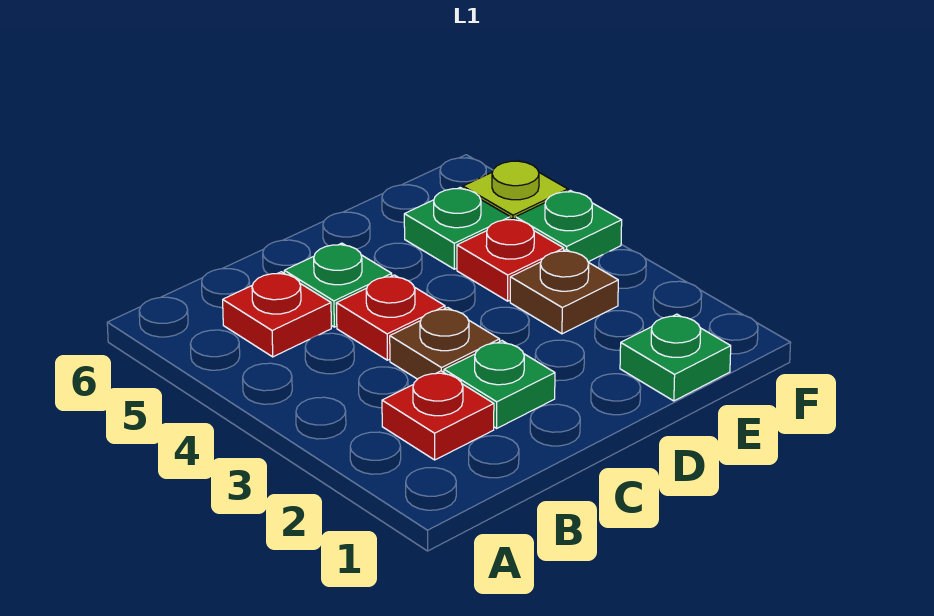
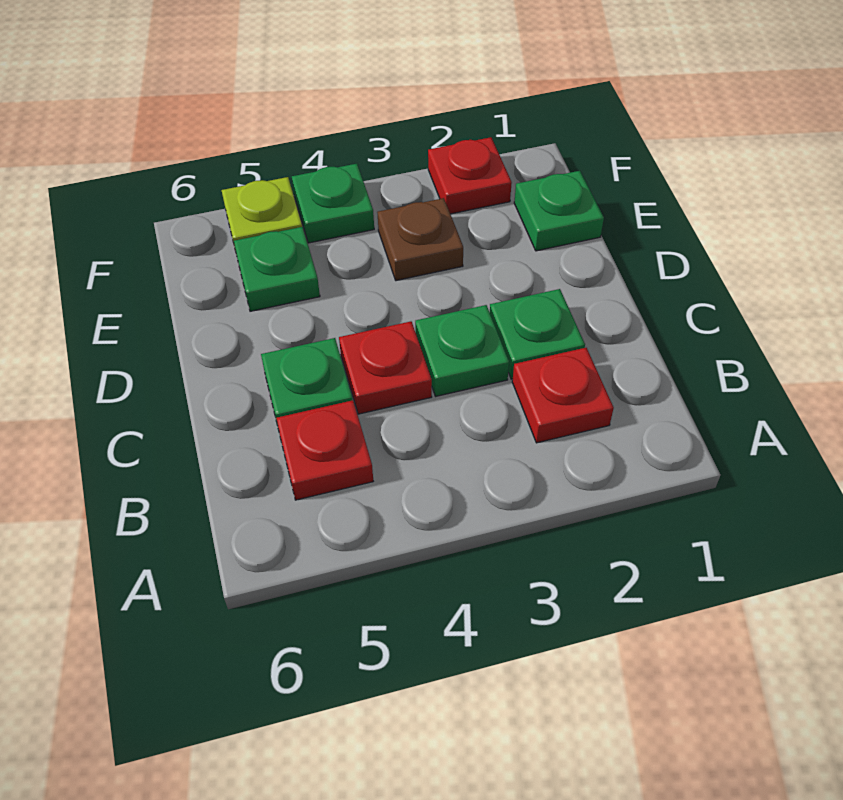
brown 1x1 plate [390,308,500,379] -> green 1x1 plate [415,305,509,396]
red 1x1 plate [457,218,564,301] -> red 1x1 plate moved to [428,137,512,214]

